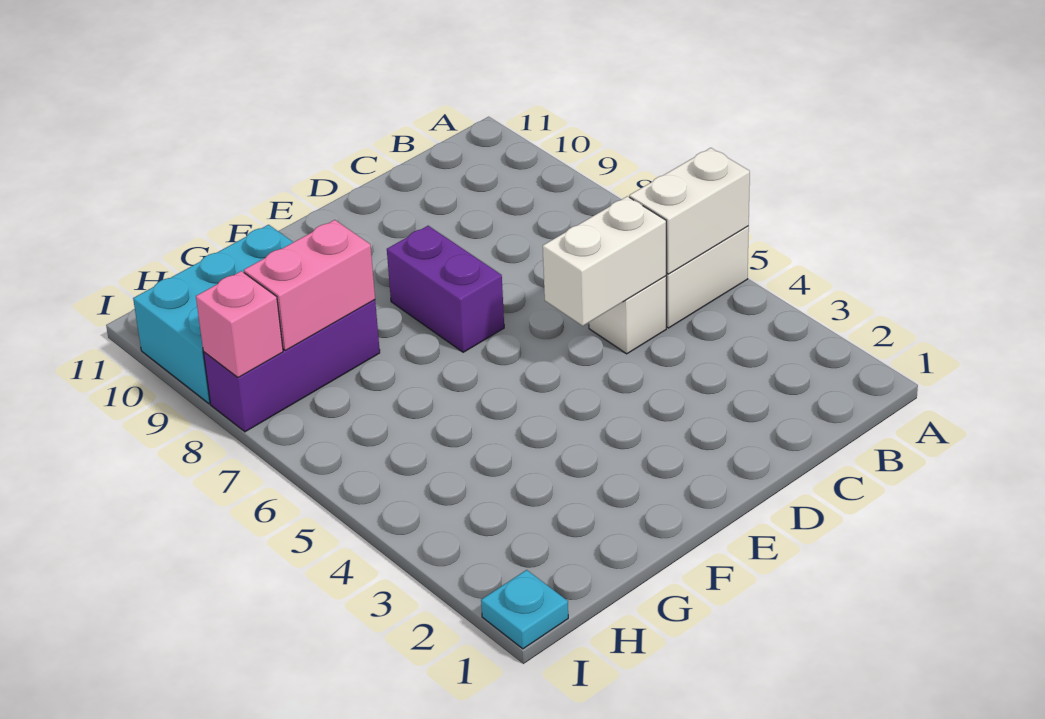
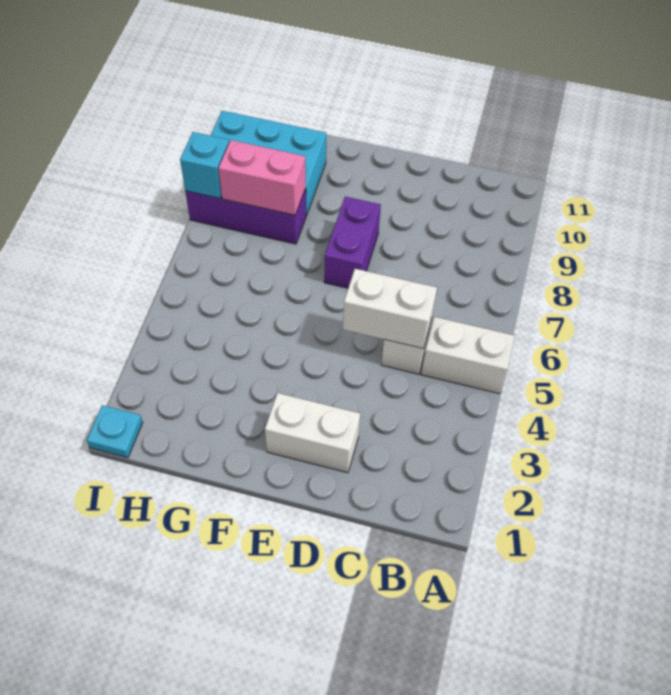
white 1x2 brick [629,148,750,274] -> white 1x2 brick moved to [265,393,360,473]
pink 1x1 brick [196,271,283,378] -> cyan 1x1 brick [180,132,229,198]

